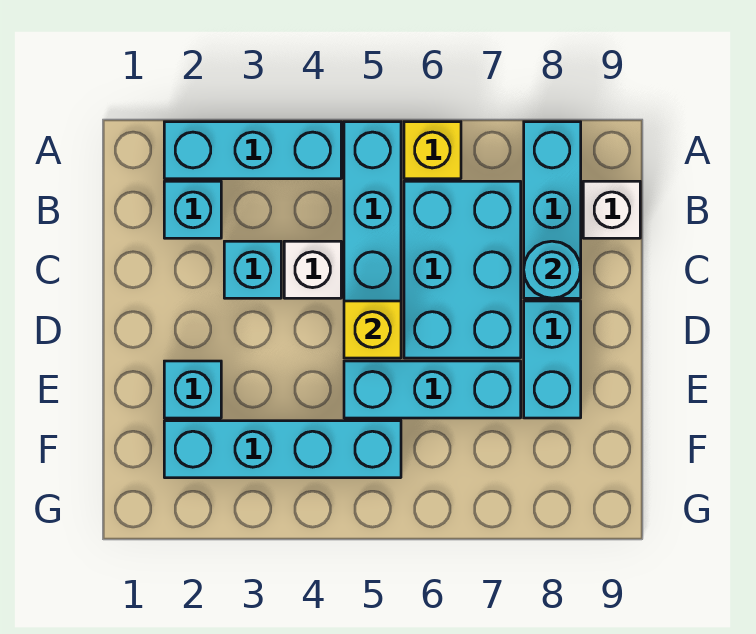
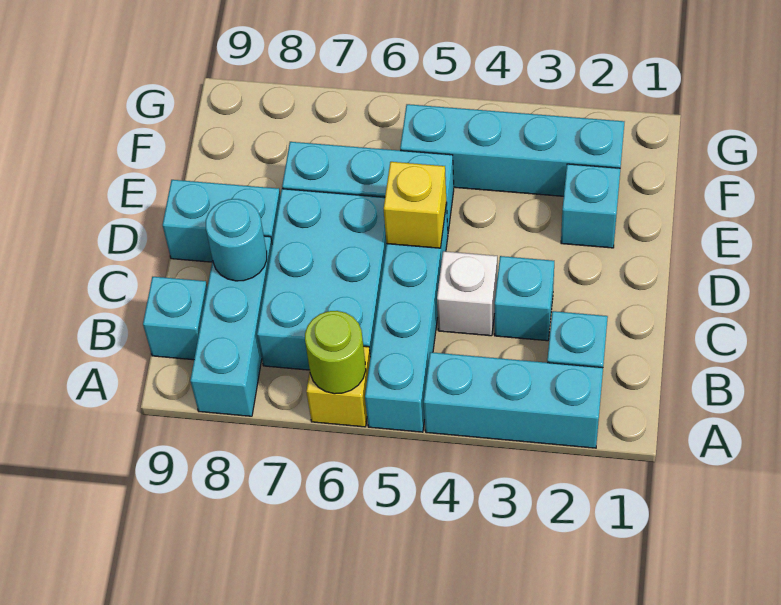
none -> lime 1x1 round brick [305,311,366,394]
white 1x1 brick [583,181,640,238] -> cyan 1x1 brick [143,277,207,360]
cyan 1x2 brick [524,301,581,418] -> cyan 1x2 brick turned to [163,180,280,262]

